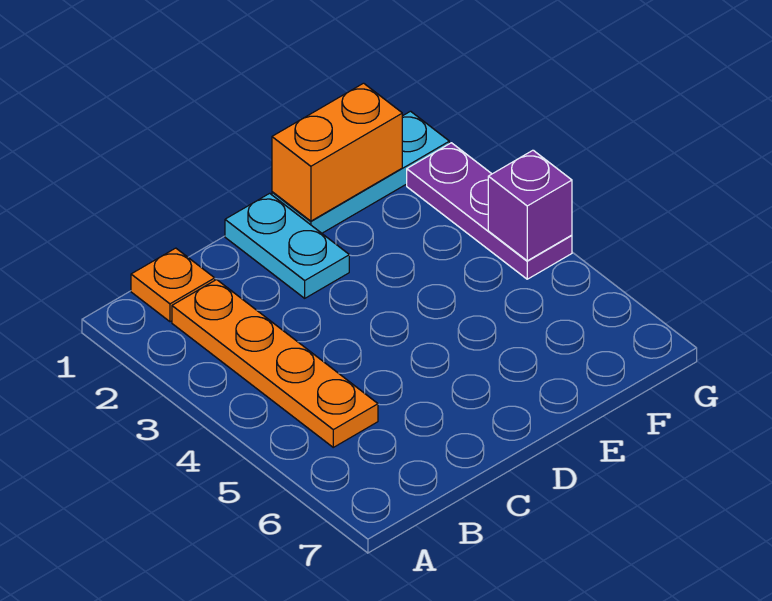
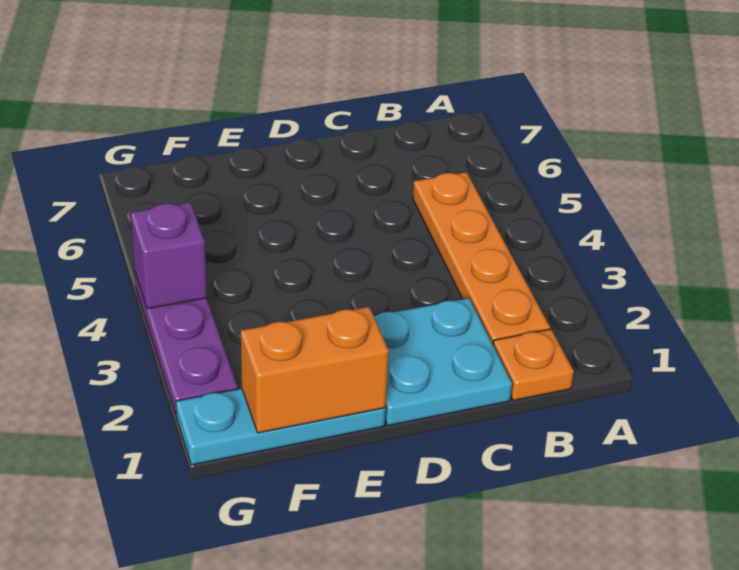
cyan 1x2 plate [225,193,349,298] -> cyan 2x2 plate [374,298,512,426]

